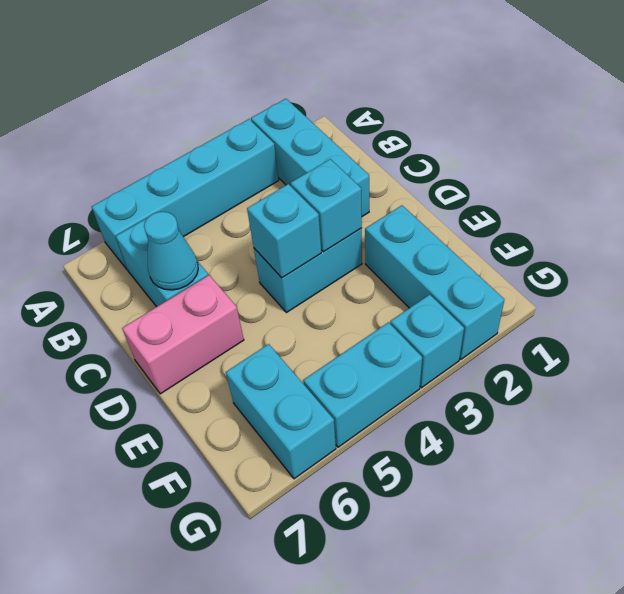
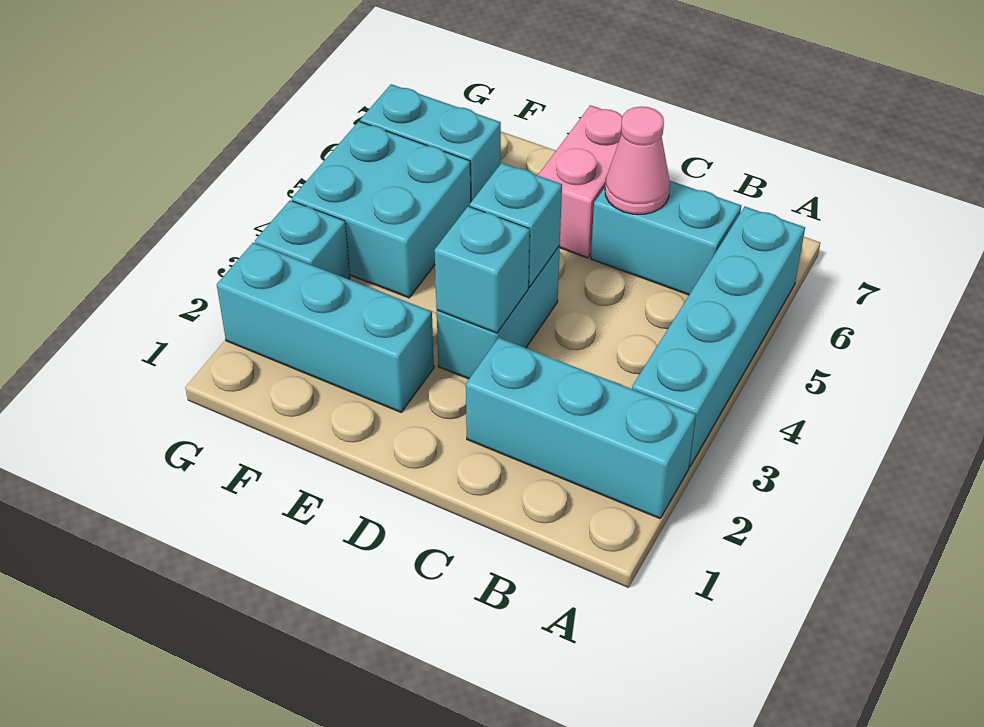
cyan 1x1 cone [144,212,198,290] -> pink 1x1 cone [605,107,670,214]
cyan 1x2 brick [303,322,422,447] -> cyan 2x2 brick [292,121,471,298]

